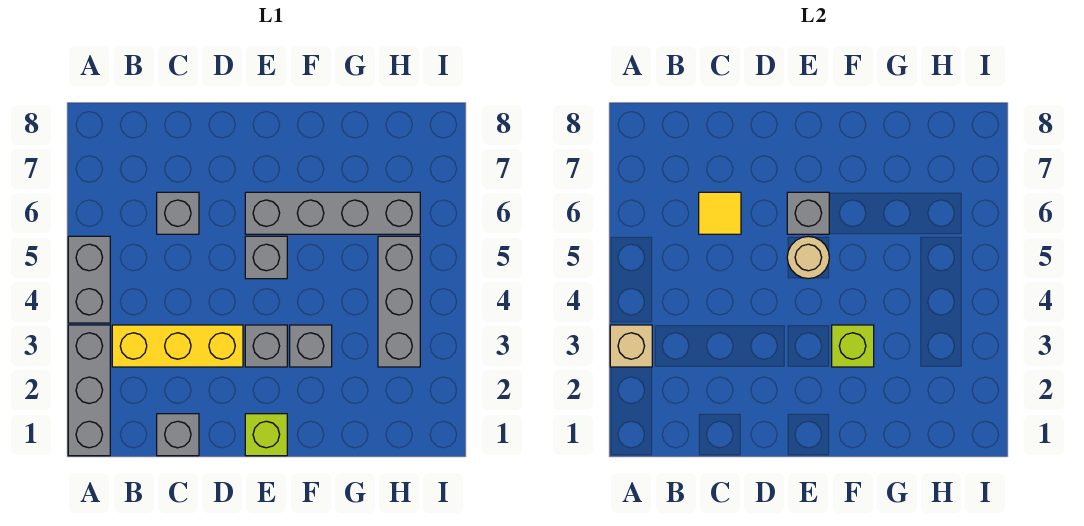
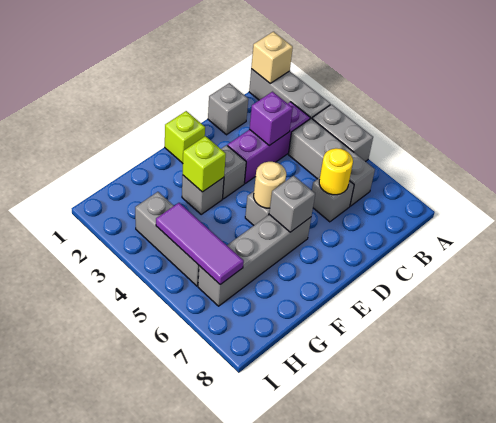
tan 1x1 brick [610,325,652,367] -> tan 1x1 brick moved to [251,32,293,83]
yellow 1x3 brick [112,325,243,367] -> purple 1x3 brick [228,102,310,183]
none -> grey 1x3 brick [288,118,375,206]
none -> purple 1x1 brick [250,92,293,146]
yellow 1x1 tile [699,192,741,234] -> yellow 1x1 round brick [319,148,353,195]
none -> purple 1x3 tile [156,203,244,285]

